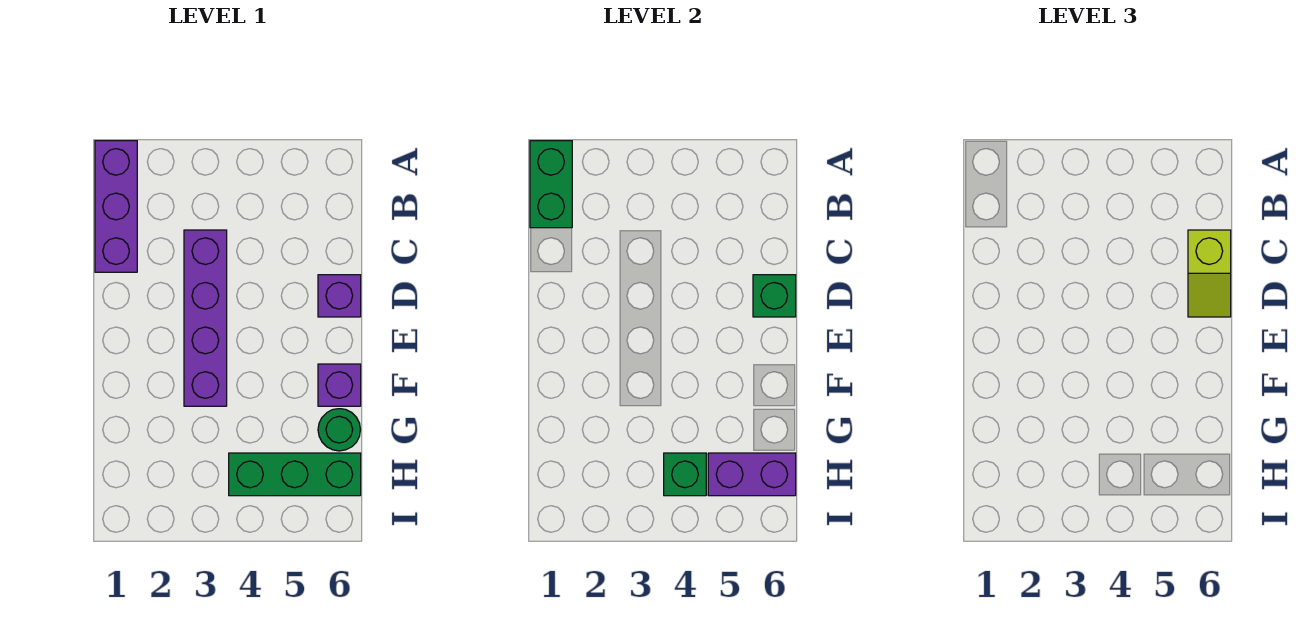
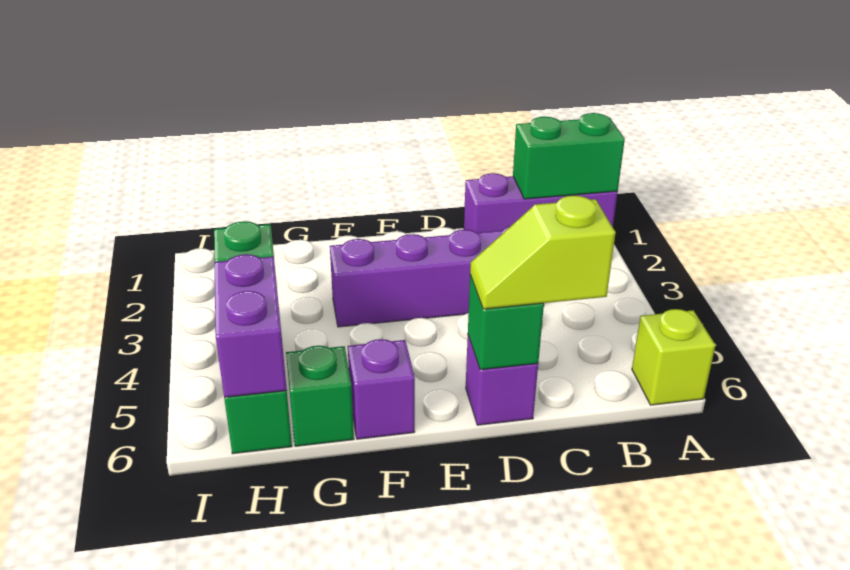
none -> lime 1x1 brick [632,309,715,405]
green 1x1 round brick [318,409,360,451] -> green 1x1 brick [286,346,354,446]

